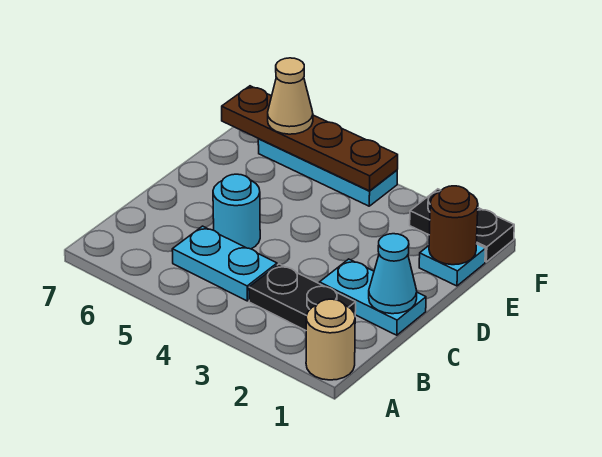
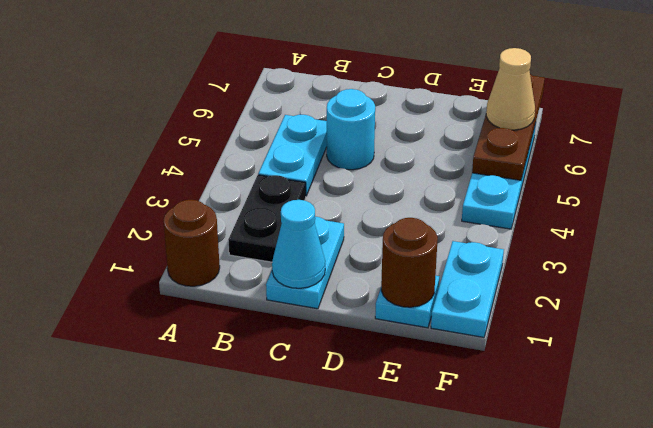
tan 1x1 round brick [306,299,355,380] -> brown 1x1 round brick [163,200,220,286]
black 1x2 plate [410,189,514,262] -> cyan 1x2 plate [431,241,504,337]
brown 1x4 plate [222,86,398,191] -> brown 1x3 plate [472,74,545,180]

